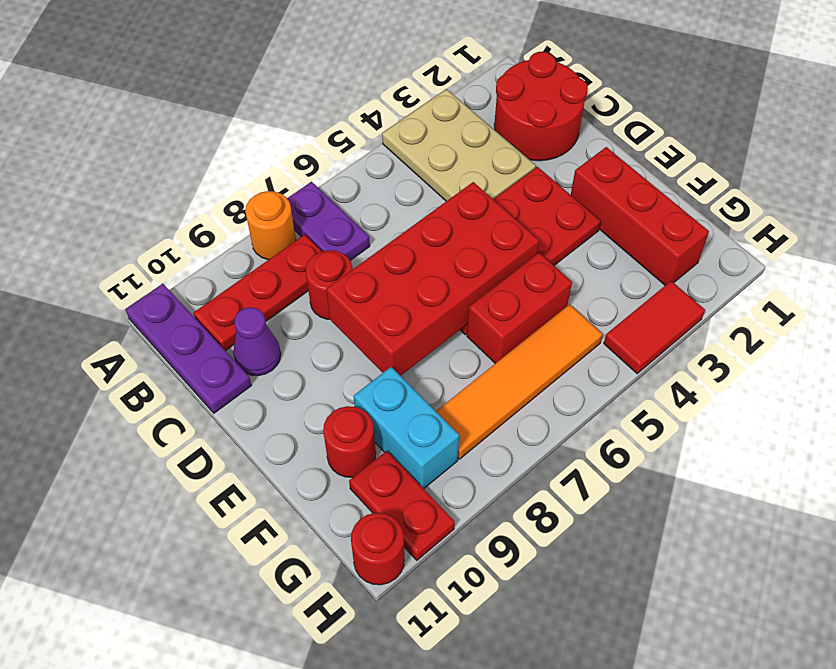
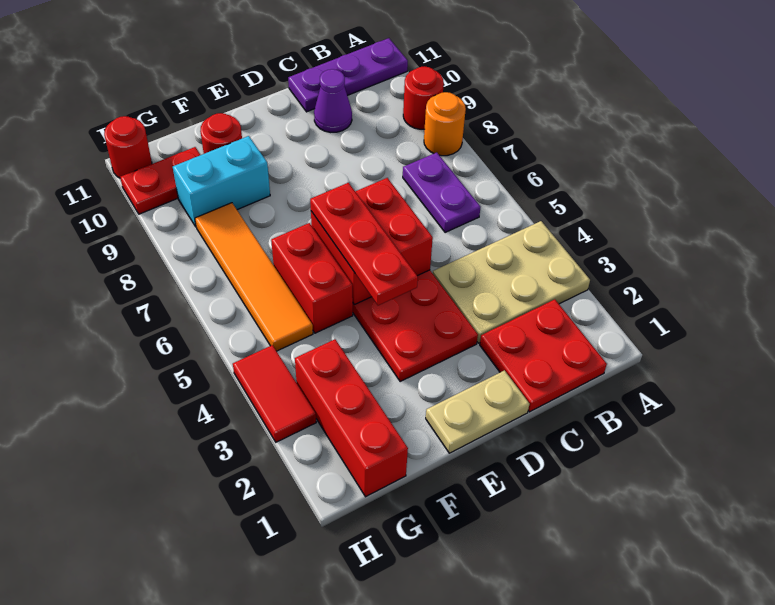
purple 1x2 plate [287,182,370,260] -> purple 1x2 plate turned to [403,153,481,233]
red 2x2 round brick [494,52,588,161] -> red 2x2 plate [480,299,607,412]
red 1x3 plate [193,235,322,351] -> red 1x3 plate moved to [310,183,418,306]
red 1x1 round brick [306,250,353,319] -> red 1x1 round brick moved to [403,66,444,129]
none -> tan 1x2 plate [426,370,529,453]
red 2x4 brick [326,182,539,376] -> red 2x2 brick [311,178,433,305]
red 1x3 brick [571,147,709,285] -> red 1x3 brick turned to [295,339,408,497]

